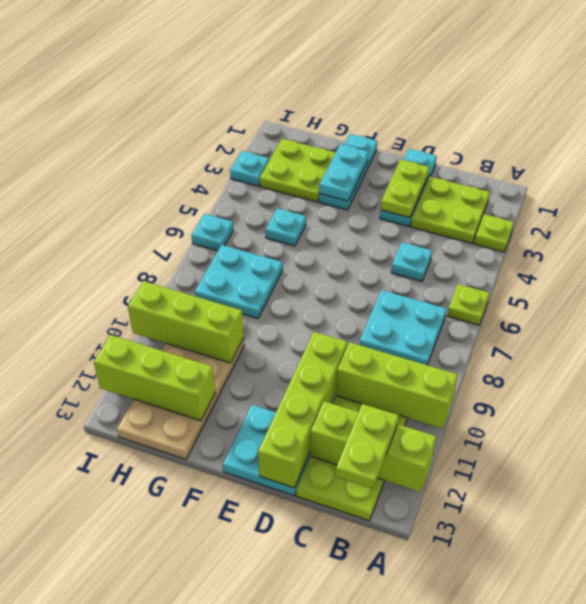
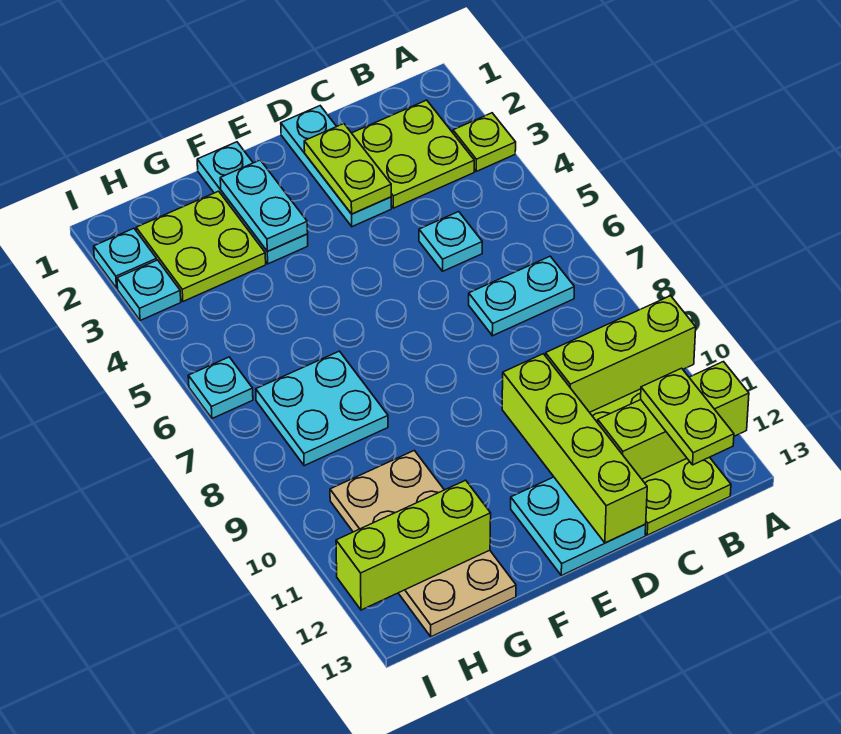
lime 1x1 plate [447,284,490,325] -> none
cyan 2x2 plate [359,290,446,365] -> cyan 1x2 plate [469,256,574,336]
cyan 1x1 plate [266,208,306,246] -> cyan 1x1 plate moved to [94,228,157,288]
lime 1x3 brick [128,281,244,363] -> none

